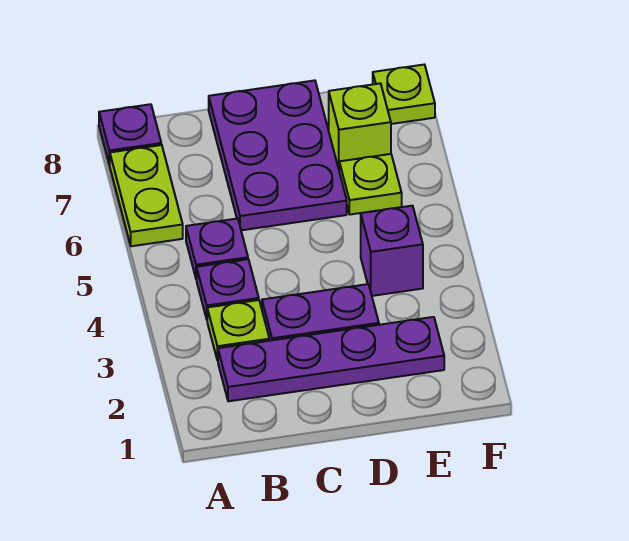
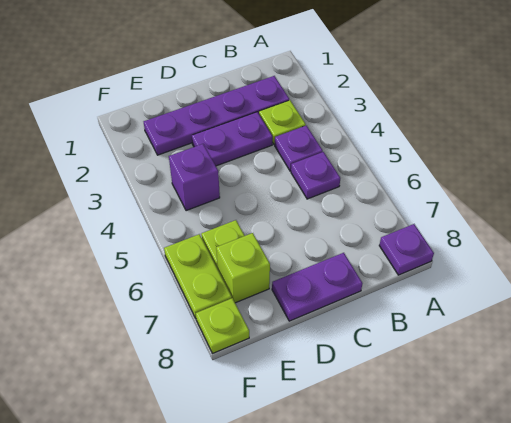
lime 1x2 plate [110,145,183,246] -> lime 1x2 plate moved to [164,234,232,318]
purple 2x3 plate [209,80,347,230] -> purple 1x2 plate [272,253,363,321]

